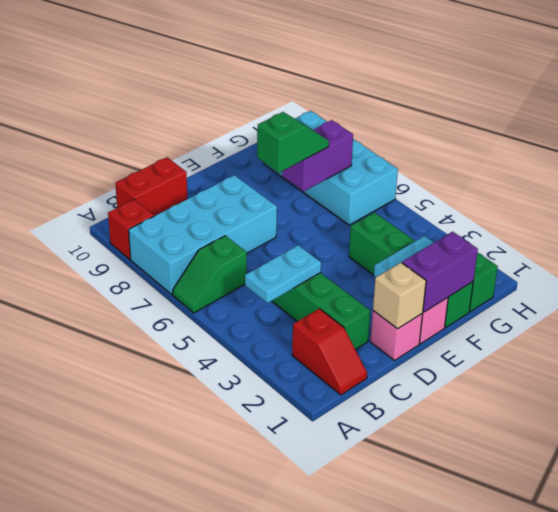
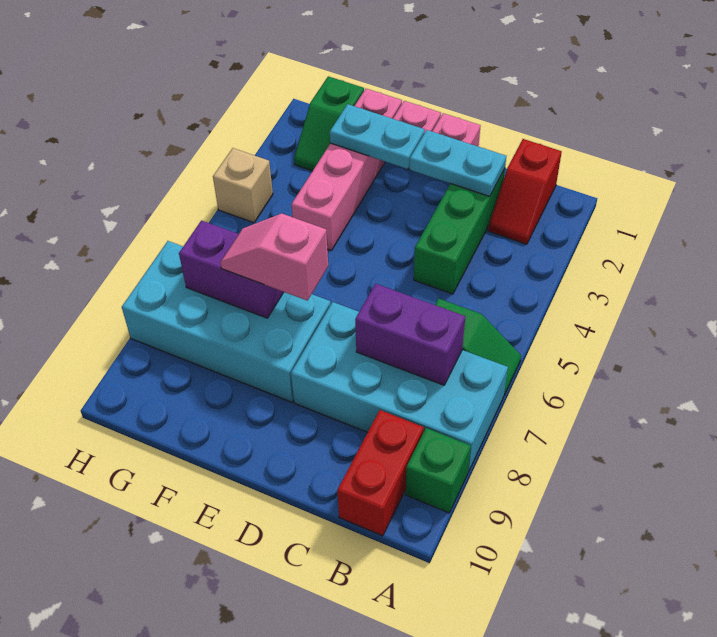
red 1x1 brick [108,199,154,259] -> green 1x1 brick [406,428,471,513]
red 1x2 slope [292,308,367,395] -> red 1x2 slope turned to [488,139,562,244]
cyan 1x2 plate [245,245,321,303] -> cyan 1x2 plate moved to [410,130,506,196]
red 1x2 brick [115,157,187,216] -> red 1x2 brick turned to [337,410,424,536]
tan 1x1 brick [373,263,426,329] -> tan 1x1 brick moved to [213,148,273,223]
purple 1x2 brick [402,232,478,312] -> purple 1x2 brick moved to [355,284,465,385]
green 1x2 slope [257,112,329,173] -> pink 1x2 slope [220,214,328,301]
green 1x4 brick [349,213,473,327] -> pink 1x4 brick [291,89,402,251]
cyan 2x4 brick [264,111,398,225] -> cyan 2x4 brick turned to [122,241,331,402]

